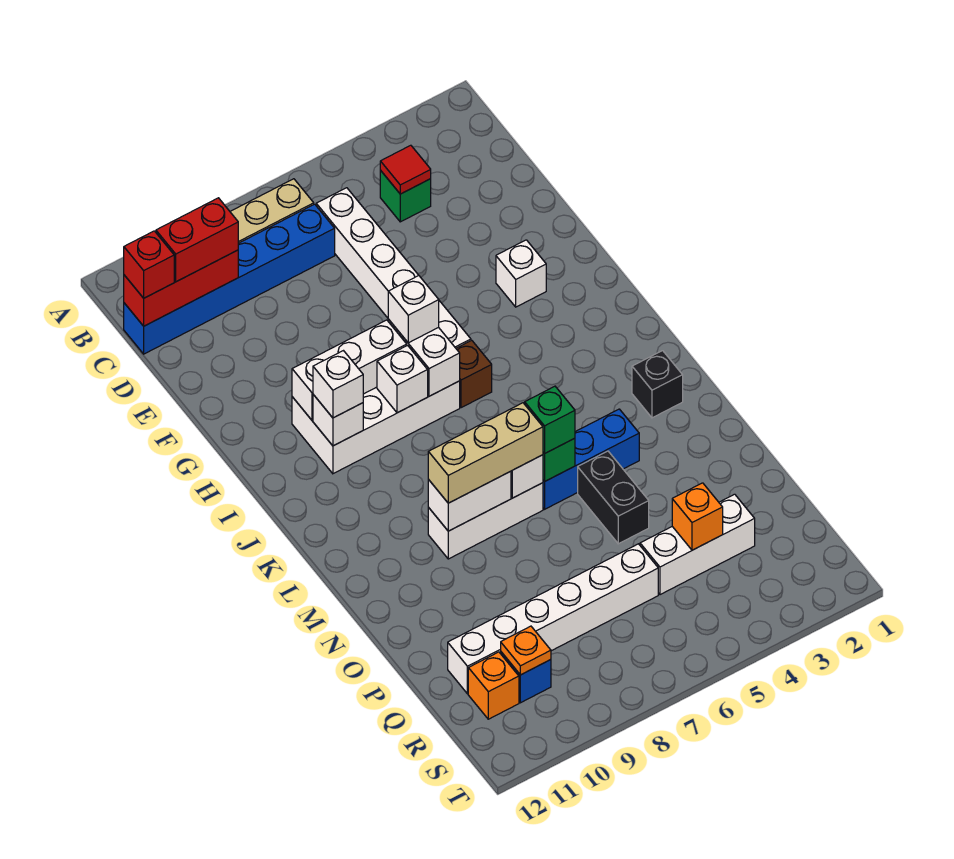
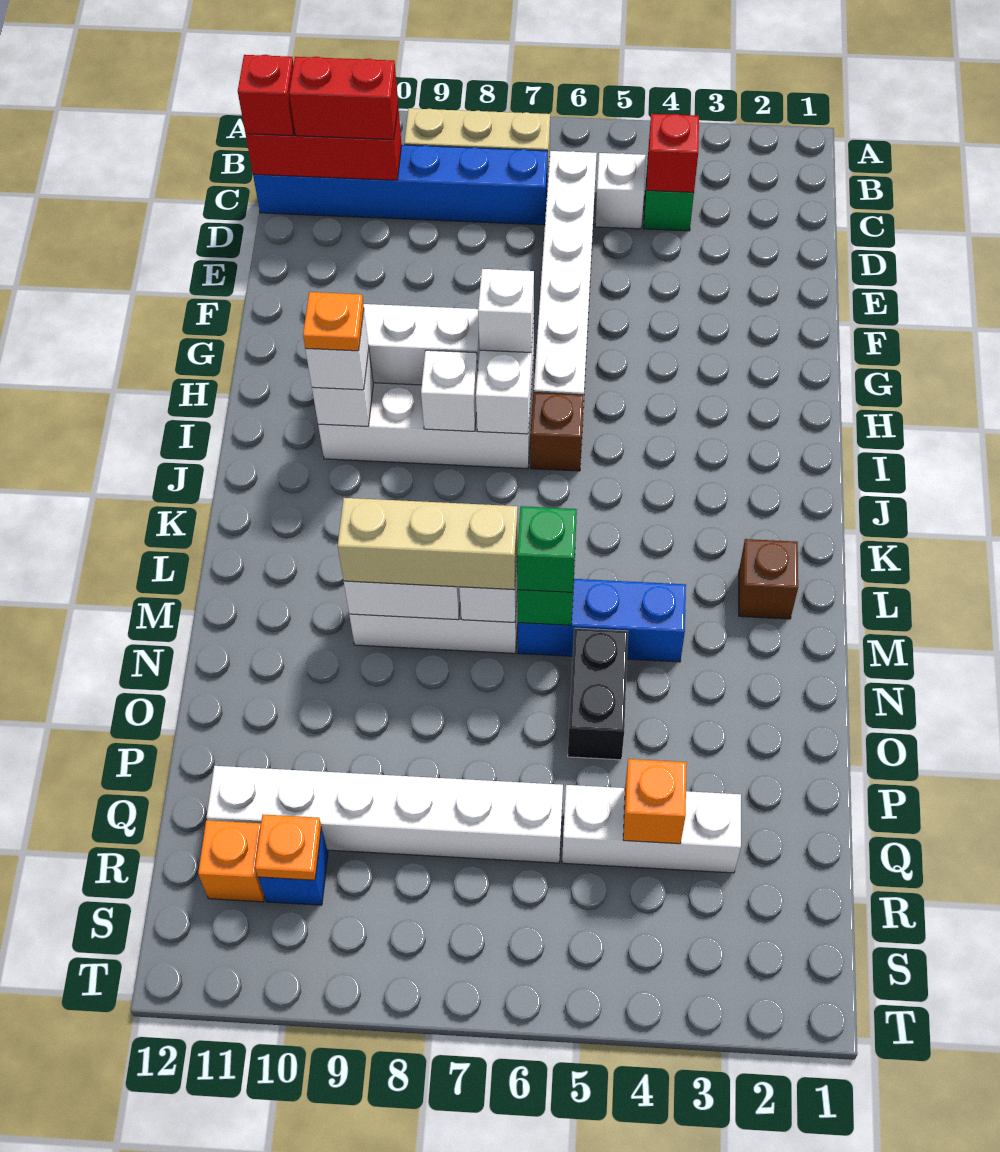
red 1x1 tile [380,145,431,194] -> red 1x1 brick [647,114,699,192]
white 1x1 brick [496,240,546,307] -> white 1x1 brick moved to [595,153,646,229]
none -> orange 1x1 plate [303,292,364,351]
black 1x1 brick [632,351,683,418] -> brown 1x1 brick [739,539,798,619]

